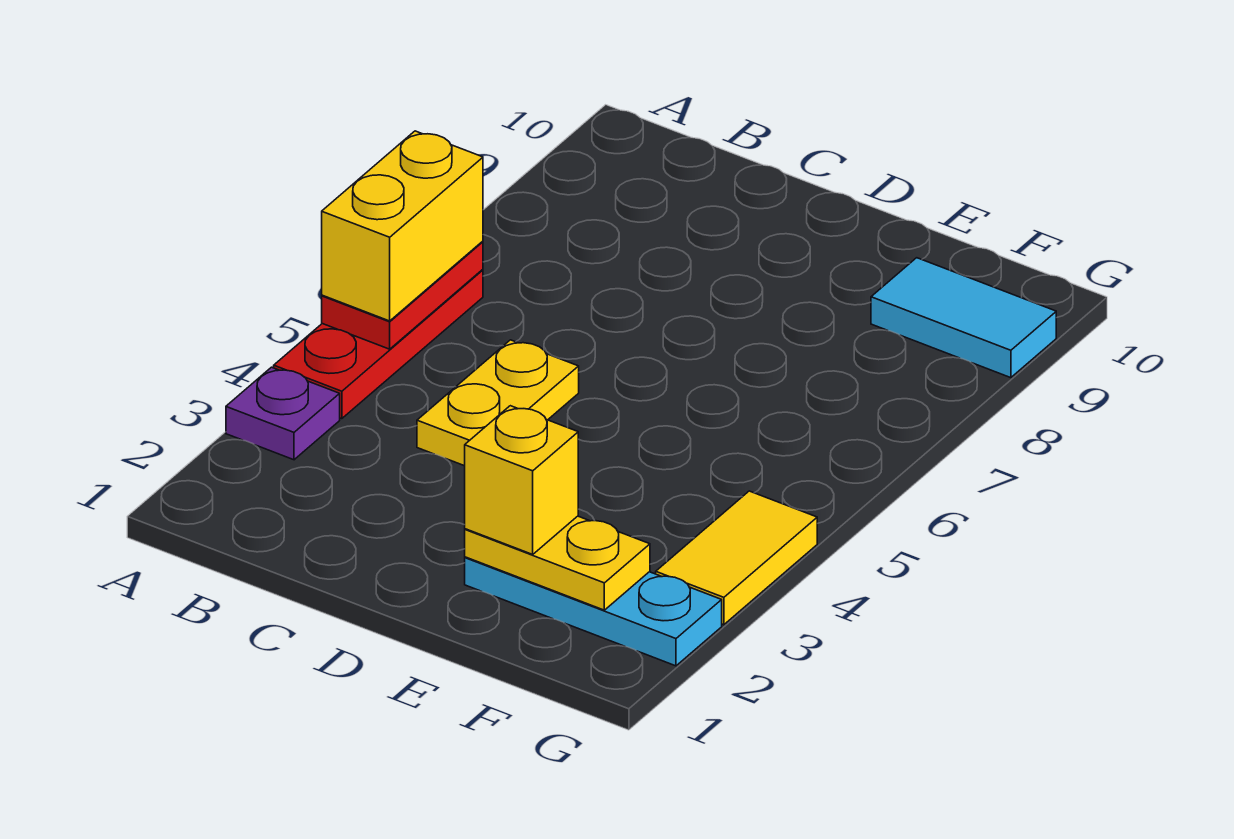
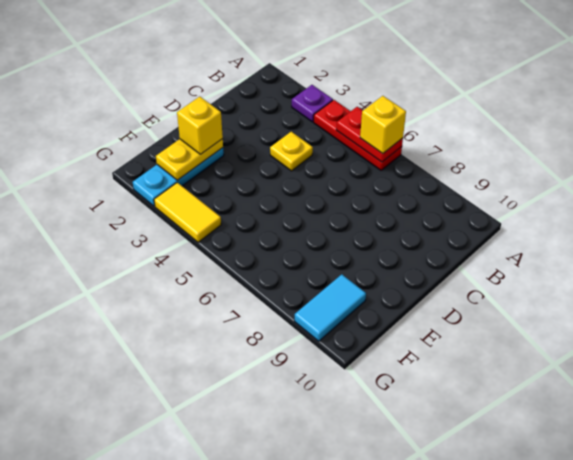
yellow 1x2 brick [322,131,483,321] -> yellow 1x1 brick [360,96,406,154]
yellow 1x2 plate [417,340,579,466] -> yellow 1x1 plate [270,132,313,171]

